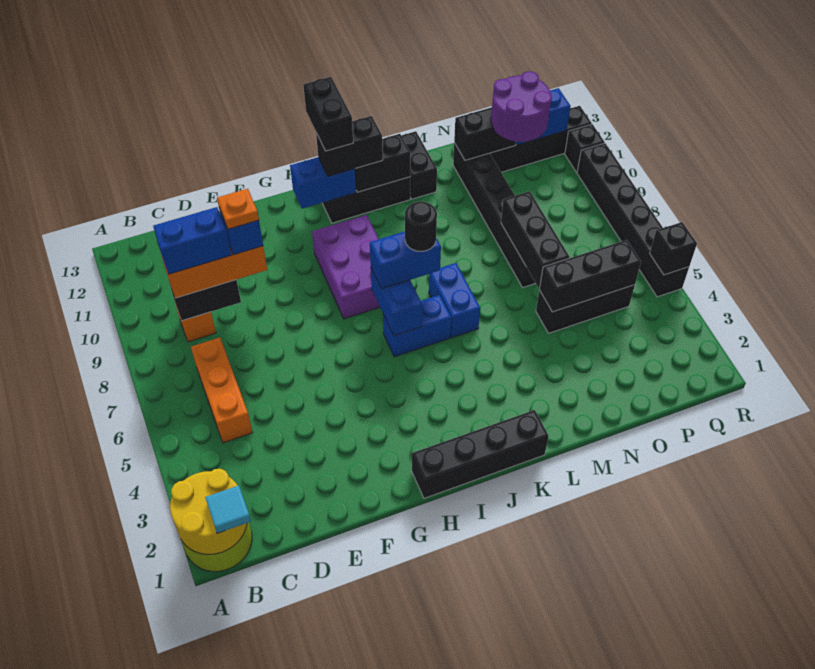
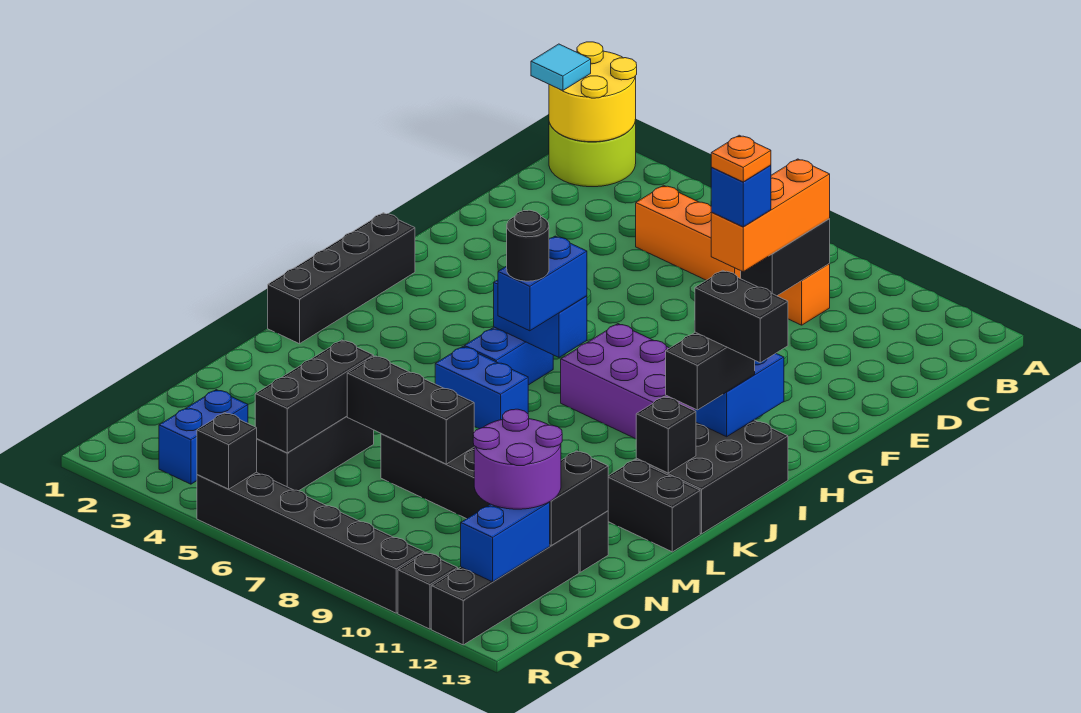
blue 1x2 brick [153,207,231,274] -> blue 1x2 brick moved to [159,390,248,484]
black 1x2 brick [355,134,410,192] -> black 1x1 brick [636,397,696,473]

